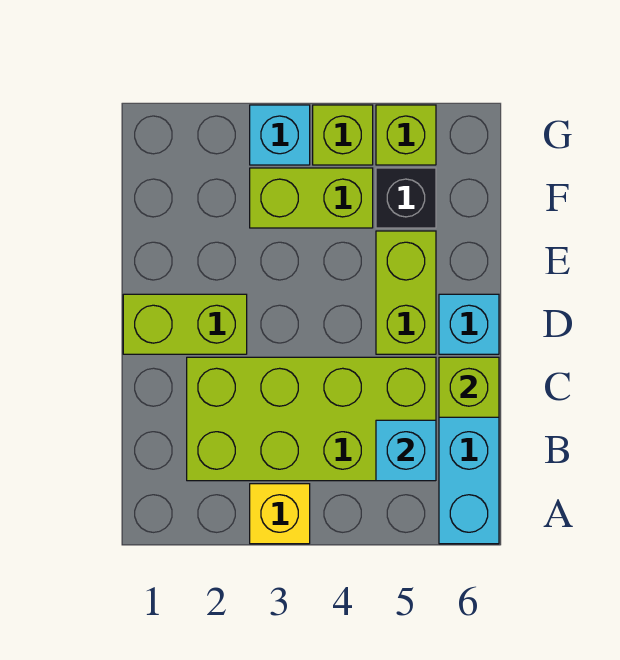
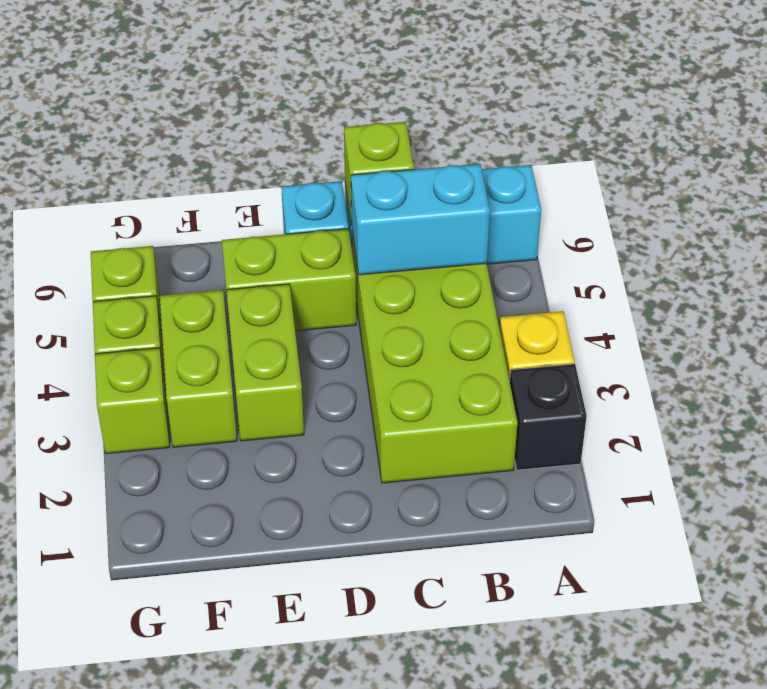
cyan 1x1 brick [376,420,436,481] -> cyan 1x2 brick [351,164,490,275]
lime 1x2 brick [123,294,247,354] -> lime 1x2 brick moved to [226,284,304,441]
black 1x1 brick [376,168,436,228] -> black 1x1 brick moved to [510,364,587,470]
cyan 1x1 brick [250,105,310,165] -> lime 1x1 brick [95,348,170,454]

